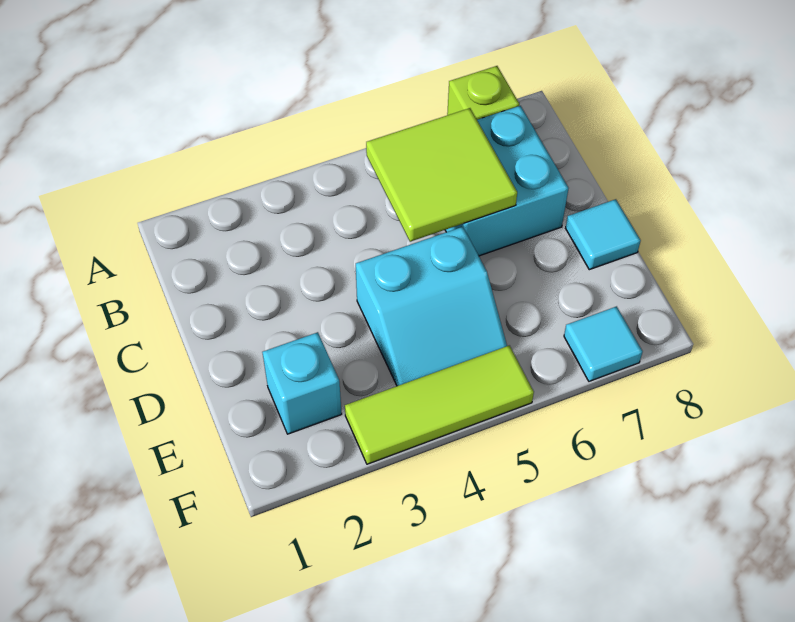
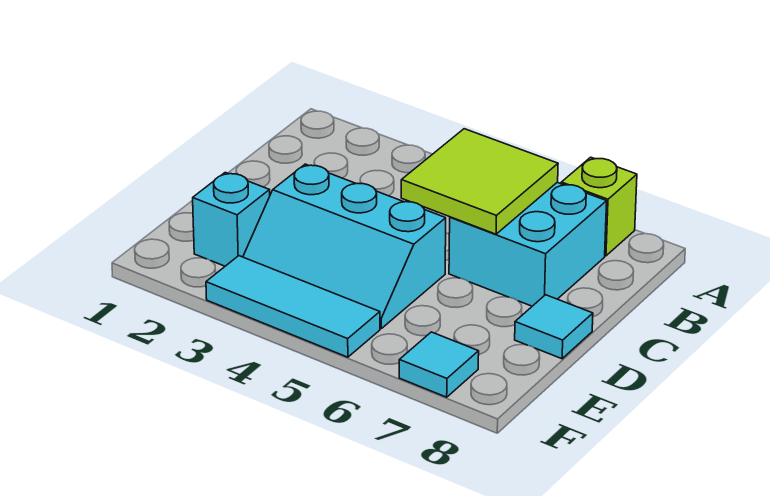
cyan 2x2 slope [356,227,507,386] -> cyan 2x3 slope [243,164,446,328]
lime 1x3 tile [345,345,534,464] -> cyan 1x3 tile [206,256,380,357]

